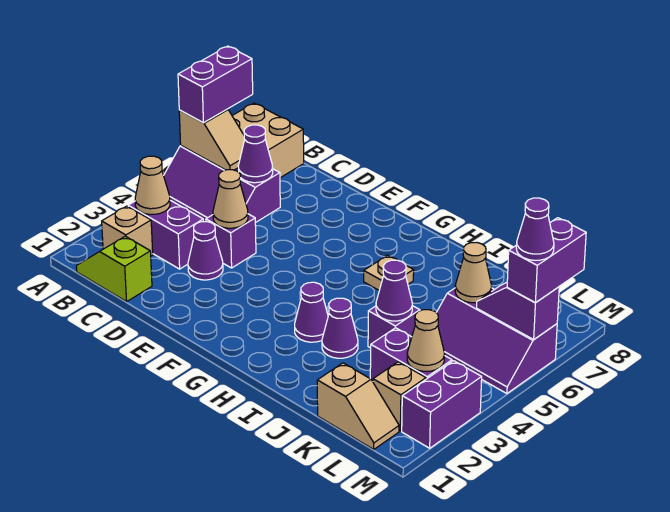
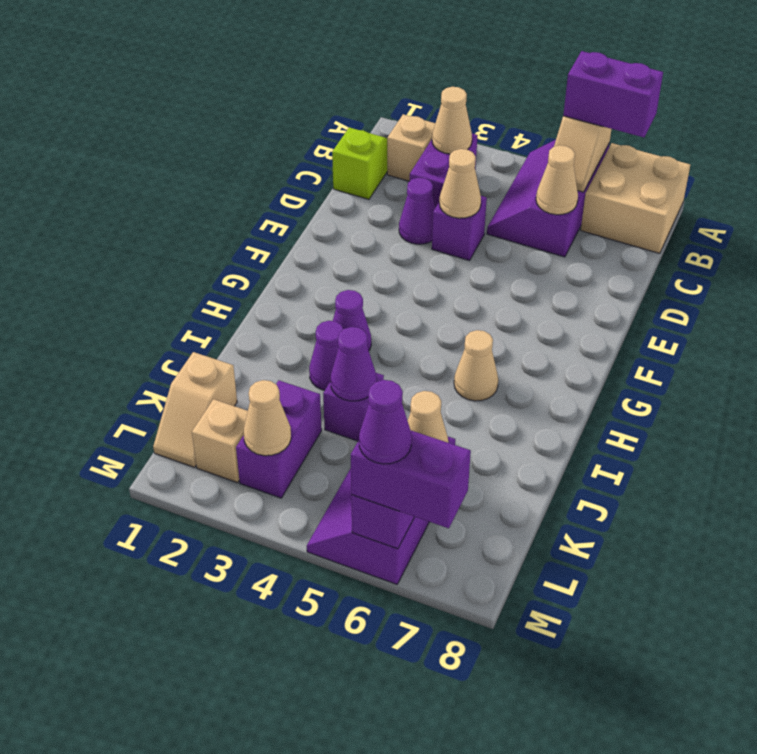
purple 1x1 cone [238,125,273,183] -> tan 1x1 cone [536,145,578,215]
tan 1x1 plate [364,255,414,290] -> tan 1x1 cone [454,330,498,401]
purple 1x2 brick [402,361,482,448] -> none

